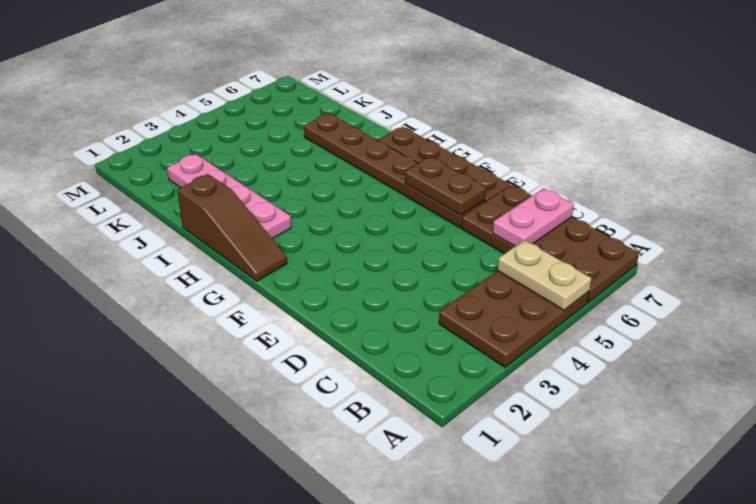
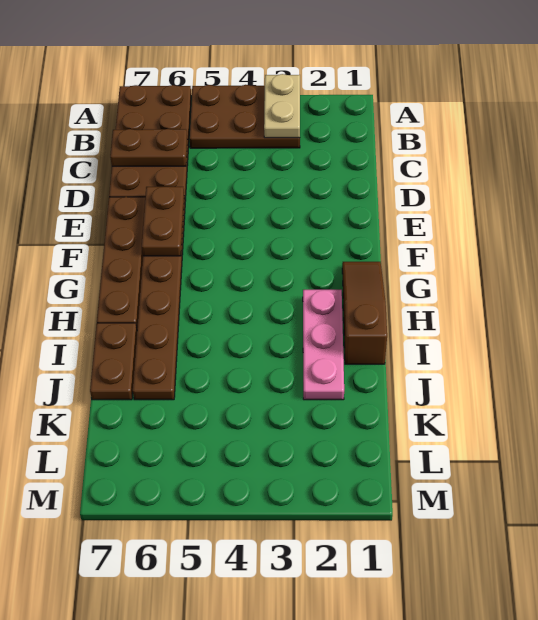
tan 1x2 plate [497,240,592,310] -> tan 1x2 plate moved to [264,74,300,138]
pink 1x2 plate [493,188,574,246] -> brown 1x2 plate [110,129,188,166]
pink 1x4 plate [167,154,291,239] -> pink 1x3 plate [303,290,344,400]
none -> brown 1x2 plate [90,323,137,400]

